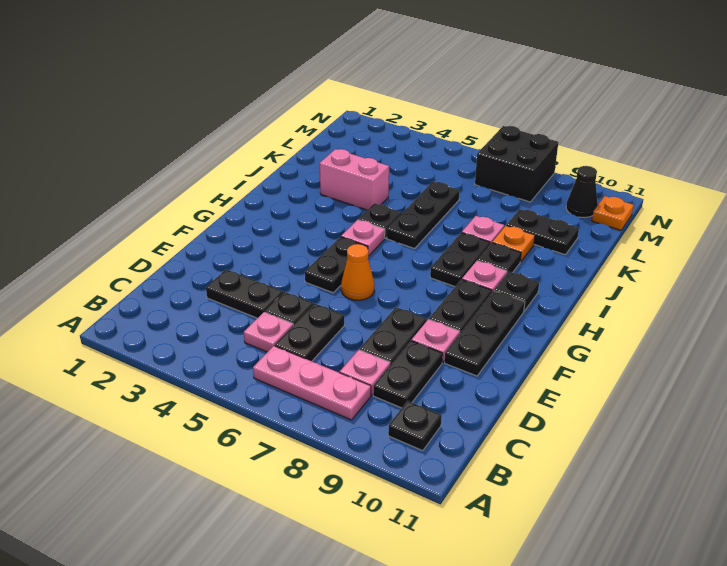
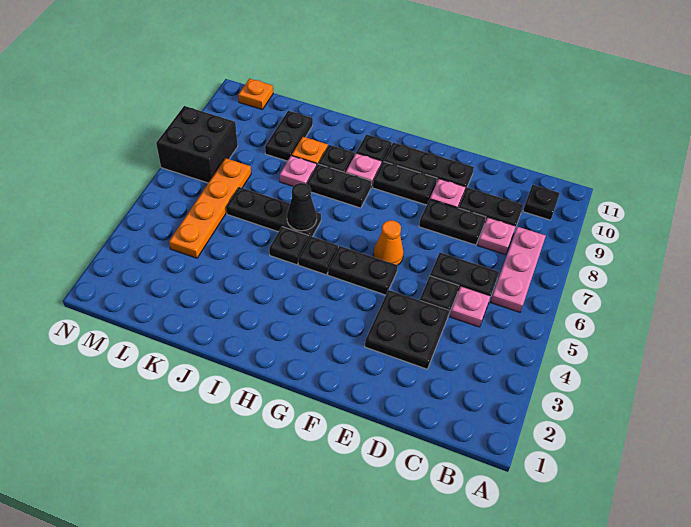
black 1x2 plate [206,269,283,318] -> black 2x2 plate [365,290,449,369]
pink 1x1 plate [341,220,385,255] -> black 1x1 plate [298,236,338,275]
pink 1x2 brick [320,149,389,210] -> none
none -> orange 1x4 plate [169,158,251,258]
black 1x1 cone [566,166,598,218] -> black 1x1 cone moved to [287,183,317,231]

